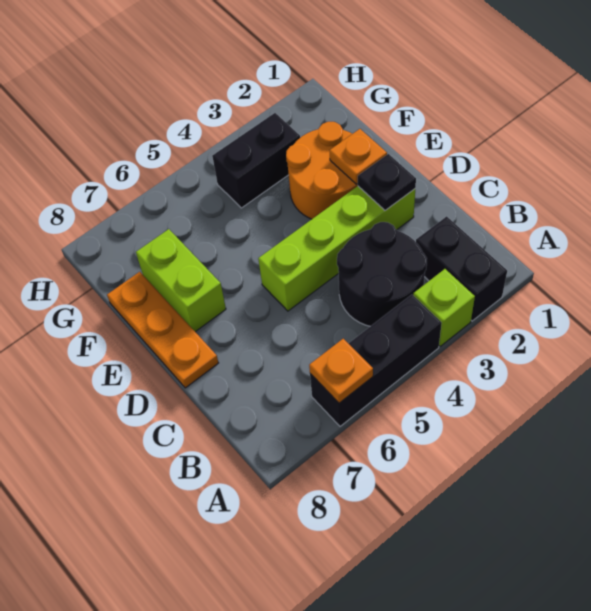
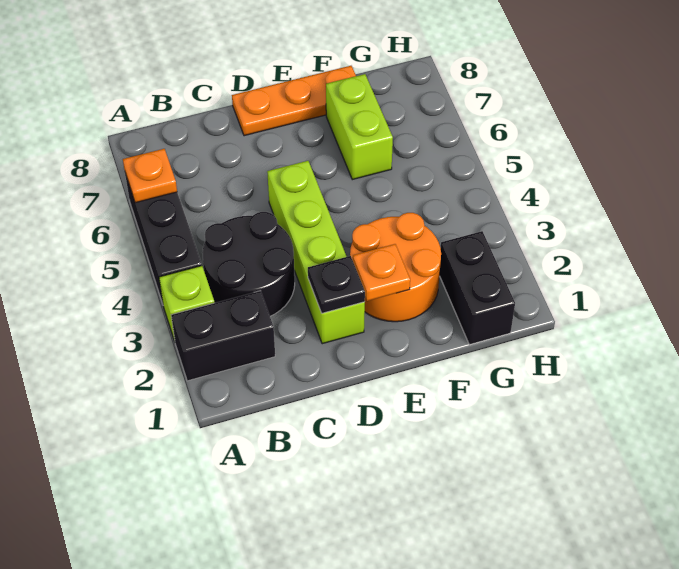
lime 1x2 brick [136,229,226,332] -> lime 1x2 brick turned to [326,74,393,180]
black 1x2 brick [212,113,300,208] -> black 1x2 brick moved to [440,231,515,345]

